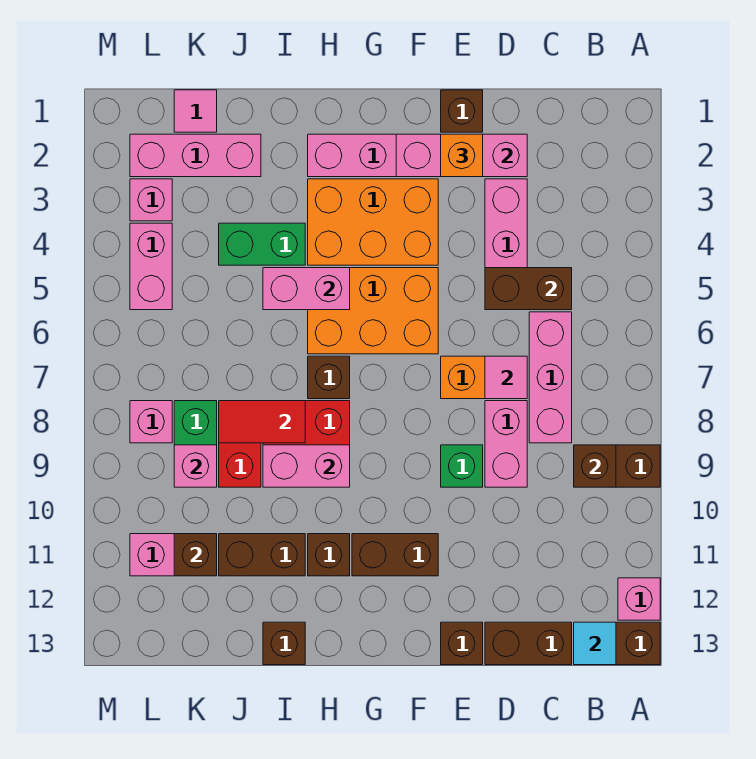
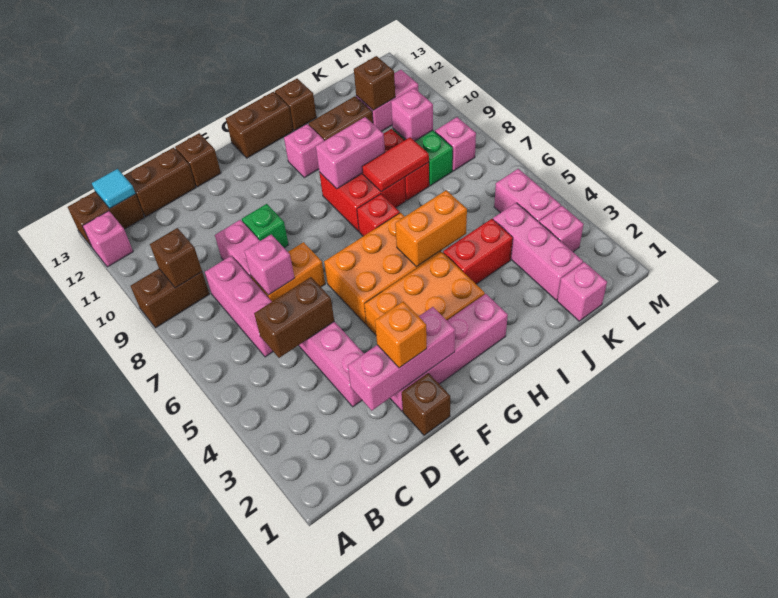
pink 1x1 tile [485,356,527,399] -> pink 1x1 brick [244,235,295,295]
brown 1x2 brick [352,534,438,576] -> brown 1x2 brick moved to [226,92,293,158]
pink 1x2 brick [263,268,350,310] -> orange 1x2 brick [395,190,467,267]
brown 1x1 brick [308,356,350,399] -> red 1x1 brick [357,194,400,236]
brown 1x1 brick [308,534,350,576] -> pink 1x1 brick [284,124,324,178]
green 1x2 brick [219,223,305,265] -> red 1x2 brick [443,219,513,284]
pink 1x3 brick [130,134,261,177] -> pink 1x3 brick turned to [493,203,583,300]
pink 1x1 tile [174,90,217,132] -> pink 1x1 brick [557,262,607,321]

